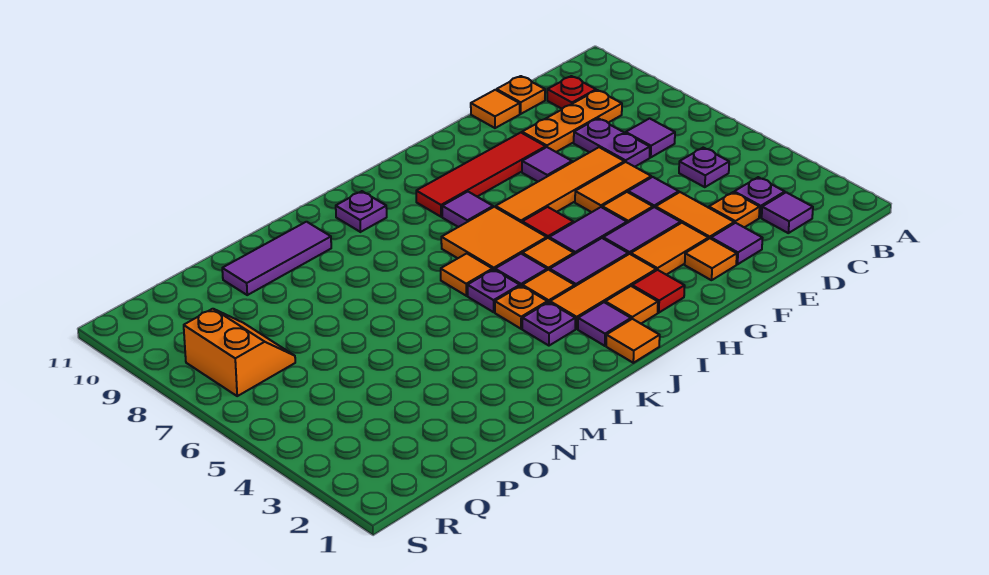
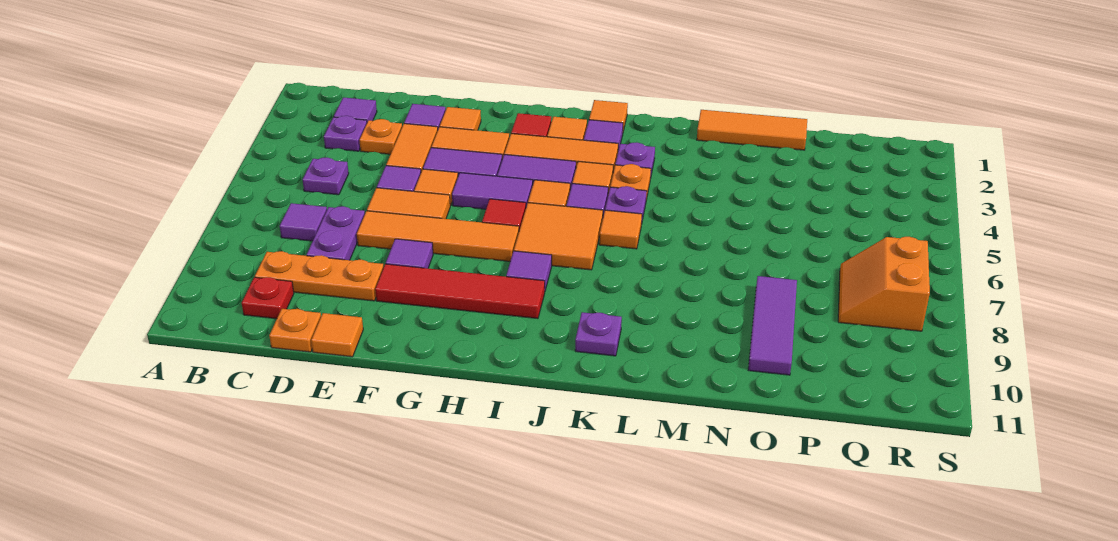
none -> orange 1x3 tile [697,110,807,150]
purple 1x3 tile [222,222,331,295] -> purple 1x3 tile turned to [748,276,797,375]

